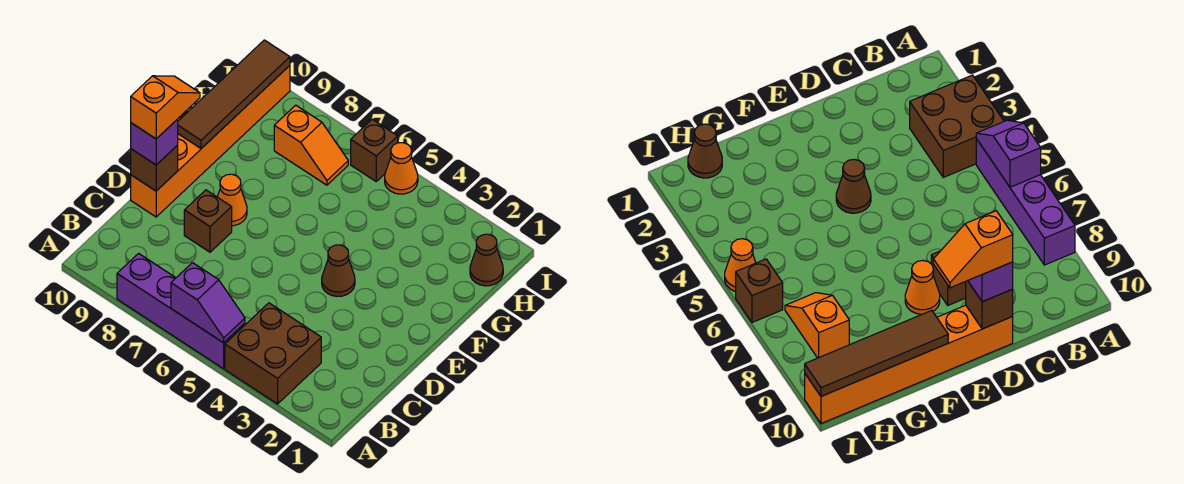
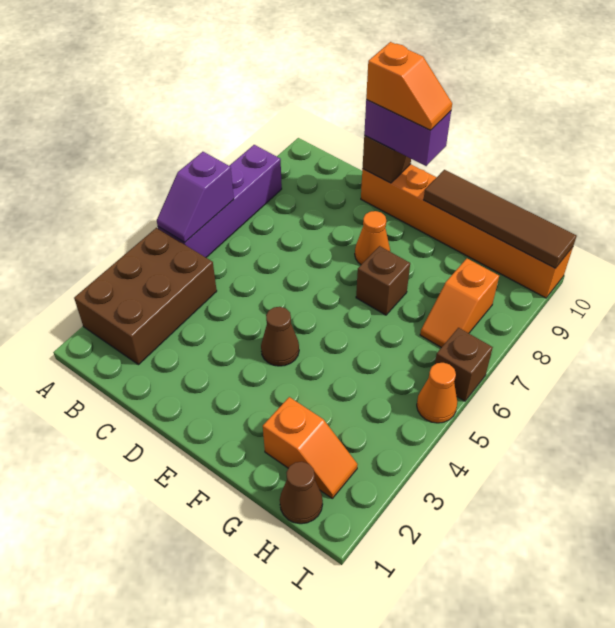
brown 2x2 brick [225,303,321,404] -> brown 2x3 brick [74,228,217,365]
brown 1x1 brick [184,190,232,252] -> brown 1x1 brick moved to [356,246,410,315]
purple 1x1 brick [131,119,178,165] -> purple 1x2 brick [364,100,451,166]
none -> orange 1x2 slope [263,397,358,498]

